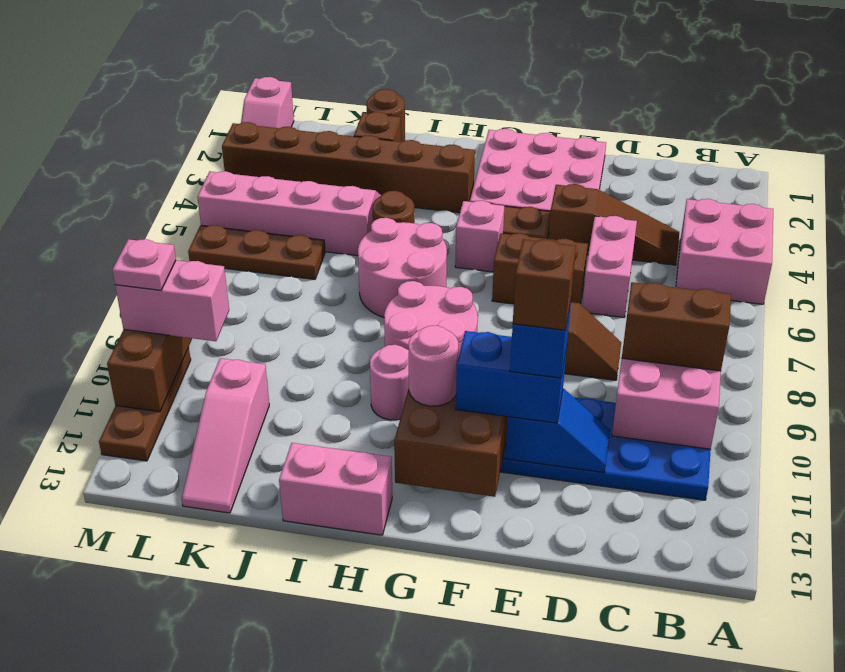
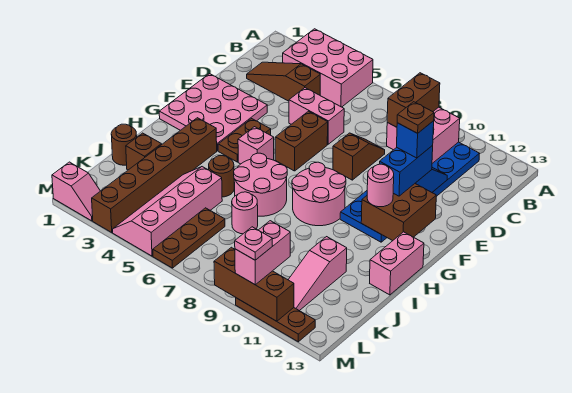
pink 2x2 brick [676,199,773,304] -> pink 2x3 brick [283,29,373,107]
brown 1x3 slope [549,184,679,265] -> brown 1x3 slope turned to [247,62,320,101]
brown 1x1 brick [513,239,576,330] -> brown 1x1 plate [397,102,434,133]
pink 1x1 round brick [370,345,409,420] -> pink 1x1 round brick moved to [232,192,258,234]
pink 1x3 slope [182,358,269,513] -> pink 1x3 slope turned to [288,237,347,311]

